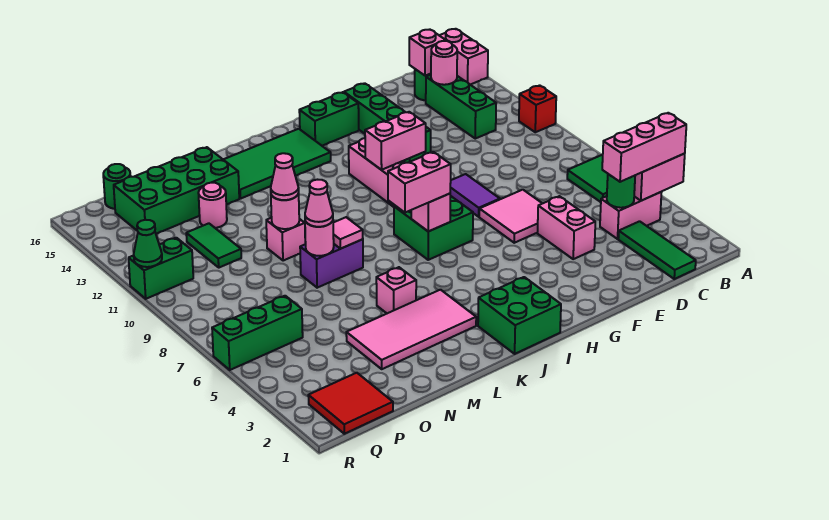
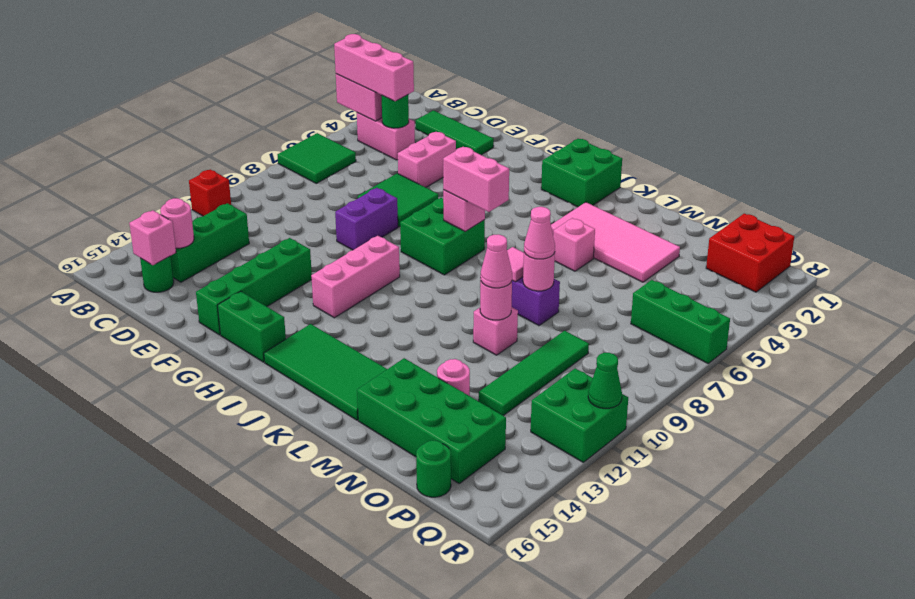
pink 1x2 brick [439,29,488,85] -> none
green 1x3 tile [618,221,696,279] -> green 1x3 tile turned to [416,110,494,155]
pink 2x2 tile [479,190,542,243] -> green 2x2 tile [358,173,438,227]
purple 1x2 tile [450,174,500,217] -> purple 1x2 brick [335,188,398,250]
pink 1x2 brick [365,112,426,170] -> none
green 1x2 tile [186,223,241,268] -> green 1x4 tile [479,331,589,416]
red 2x2 tile [308,373,393,434] -> red 2x2 brick [706,214,794,292]
green 1x2 brick [129,238,193,299] -> green 2x2 brick [531,368,628,462]

